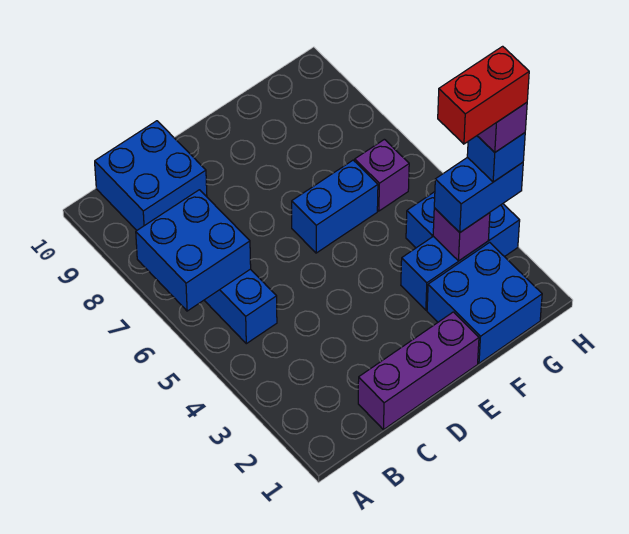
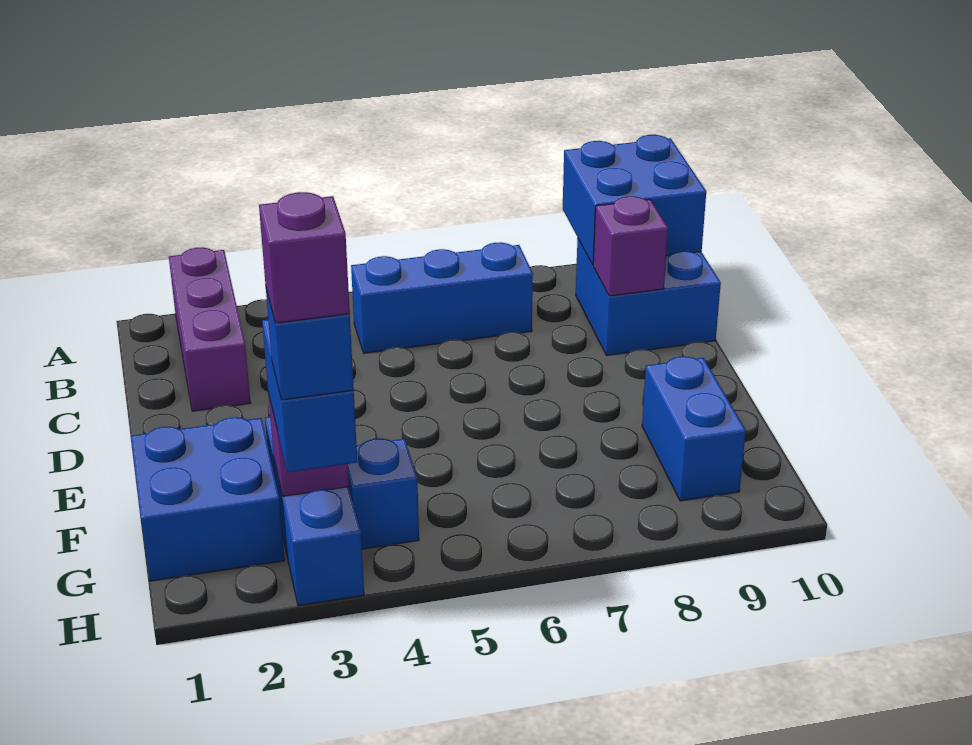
blue 2x2 brick [136,190,251,311] -> blue 2x2 brick moved to [563,135,706,265]
purple 1x3 brick [358,312,479,430] -> purple 1x3 brick moved to [169,247,250,411]
blue 1x2 brick [292,160,378,253] -> blue 1x2 brick moved to [642,356,746,501]
red 1x2 brick [438,46,529,144] -> none
purple 1x1 brick [355,139,409,211] -> purple 1x1 brick moved to [593,196,668,296]

